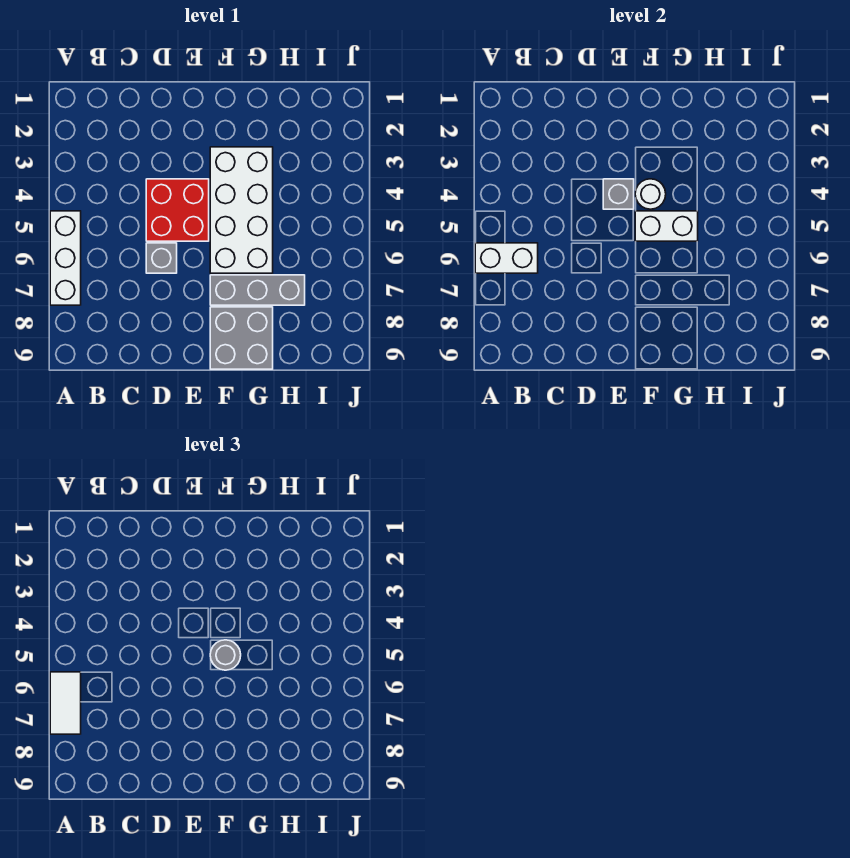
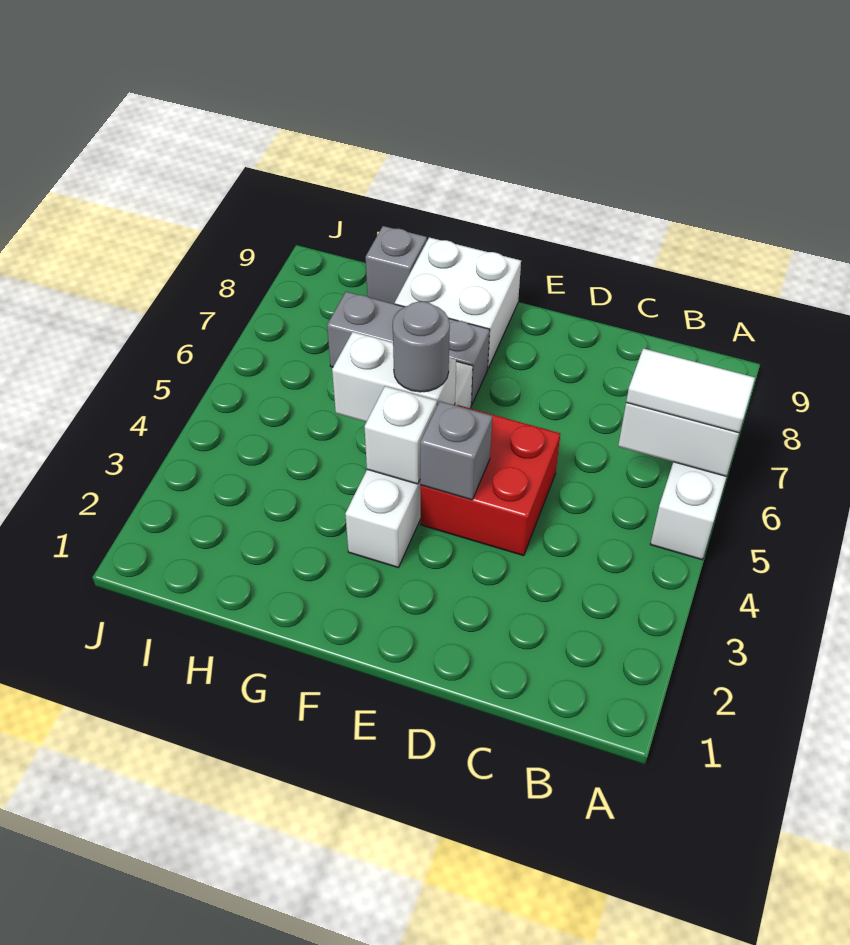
white 1x2 tile [50,672,81,734] -> white 1x2 tile turned to [626,348,755,433]
grey 1x1 brick [146,243,177,273] -> grey 1x1 brick moved to [366,226,427,304]
white 2x4 brick [210,147,273,273] -> white 1x4 brick [345,361,473,567]
white 1x1 round brick [635,179,666,209] -> white 1x1 brick [364,386,437,484]
grey 2x2 brick [210,307,273,369] -> white 2x2 brick [395,237,521,369]

